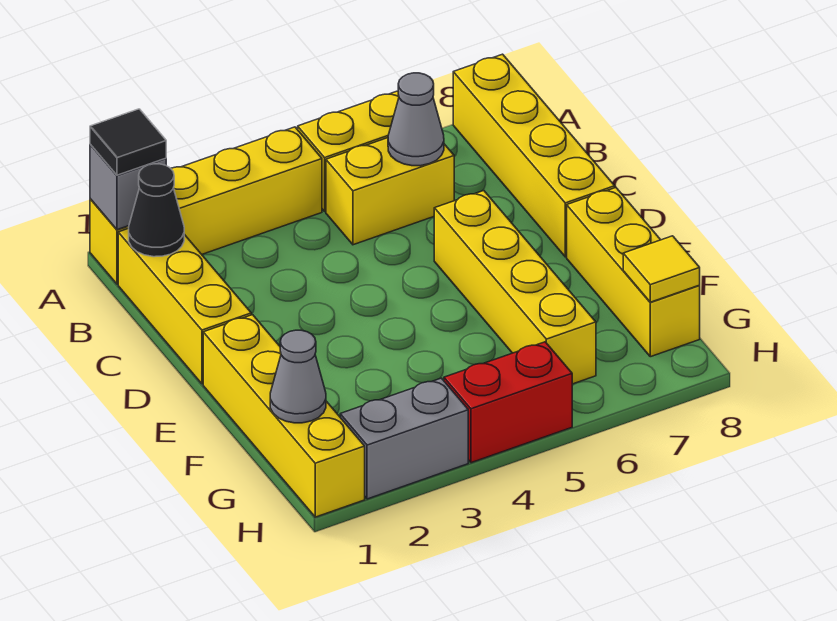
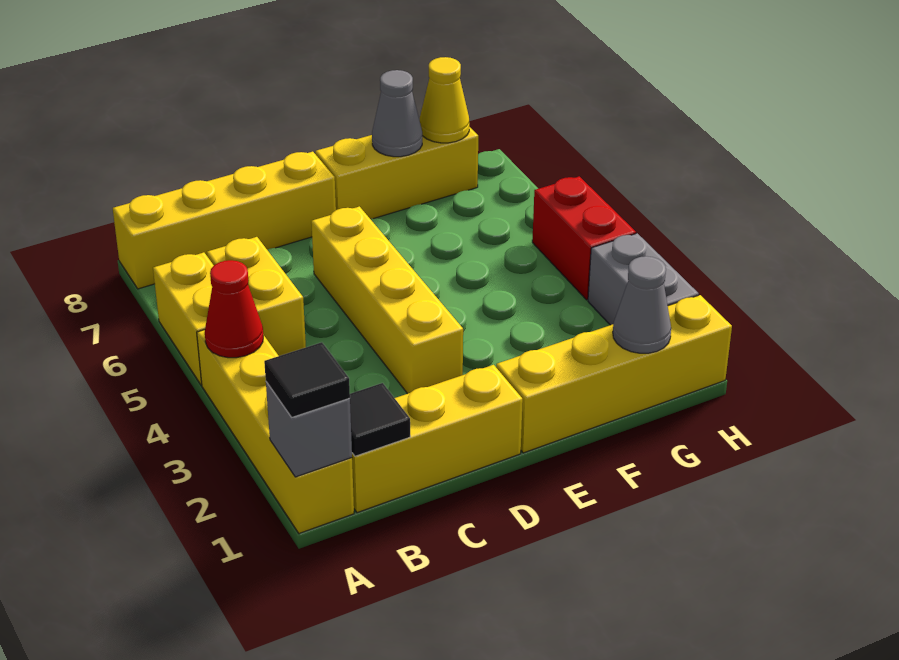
none -> red 1x1 cone [205,260,263,358]
black 1x1 cone [129,164,184,257] -> black 1x1 tile [350,383,410,456]
grey 1x1 cone [388,73,444,166] -> grey 1x1 cone moved to [372,70,422,157]
yellow 1x4 brick [434,191,596,384] -> yellow 1x4 brick turned to [311,206,463,394]
yellow 1x1 tile [623,236,700,302] -> yellow 1x1 cone [420,57,469,143]

